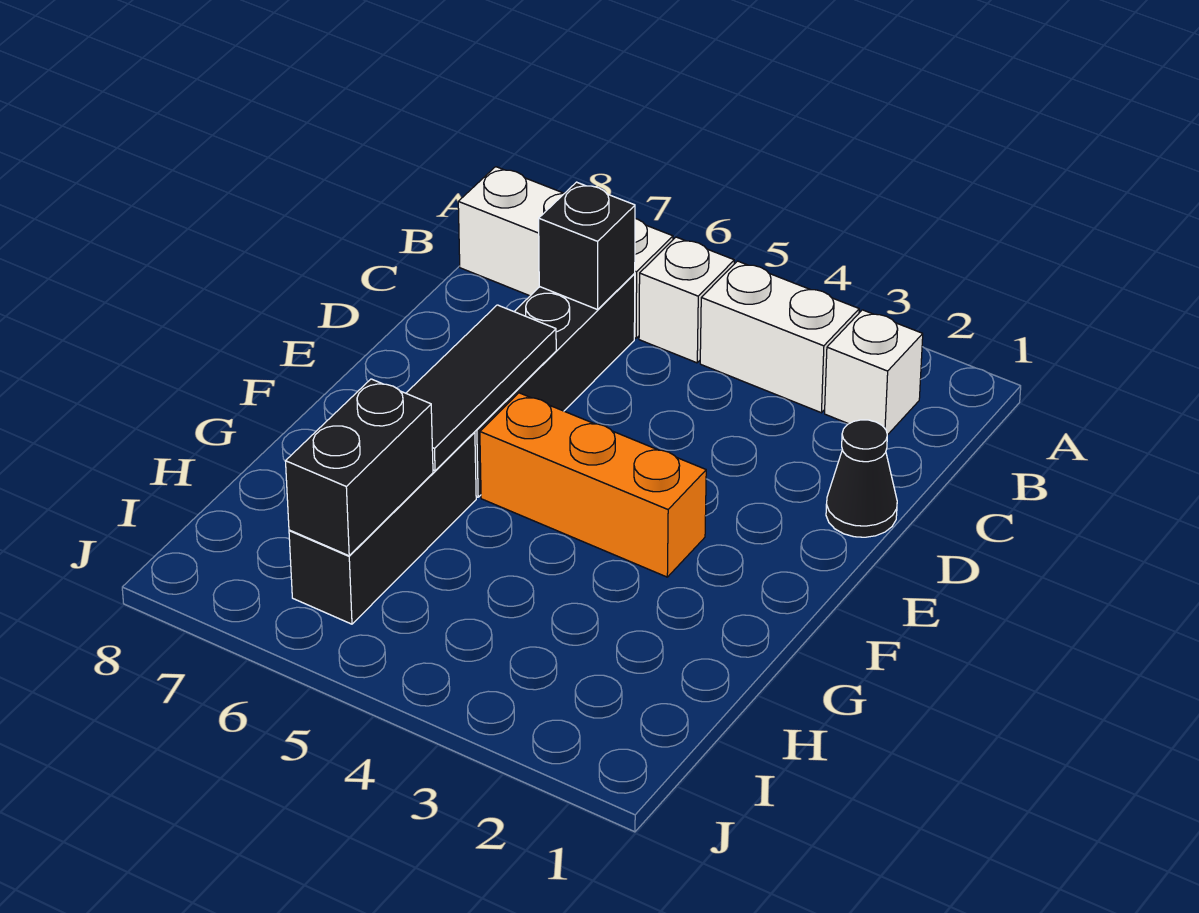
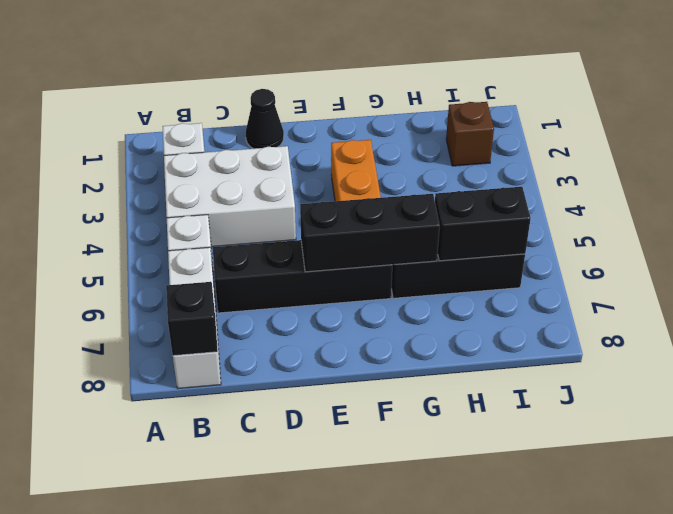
white 1x2 brick [700,261,859,413] -> white 2x3 brick [164,146,296,247]
black 1x1 brick [539,182,635,310] -> black 1x1 brick moved to [166,282,218,356]
black 1x3 tile [406,305,556,471] -> black 1x3 brick [300,194,440,272]
none -> brown 1x1 brick [446,102,494,166]

